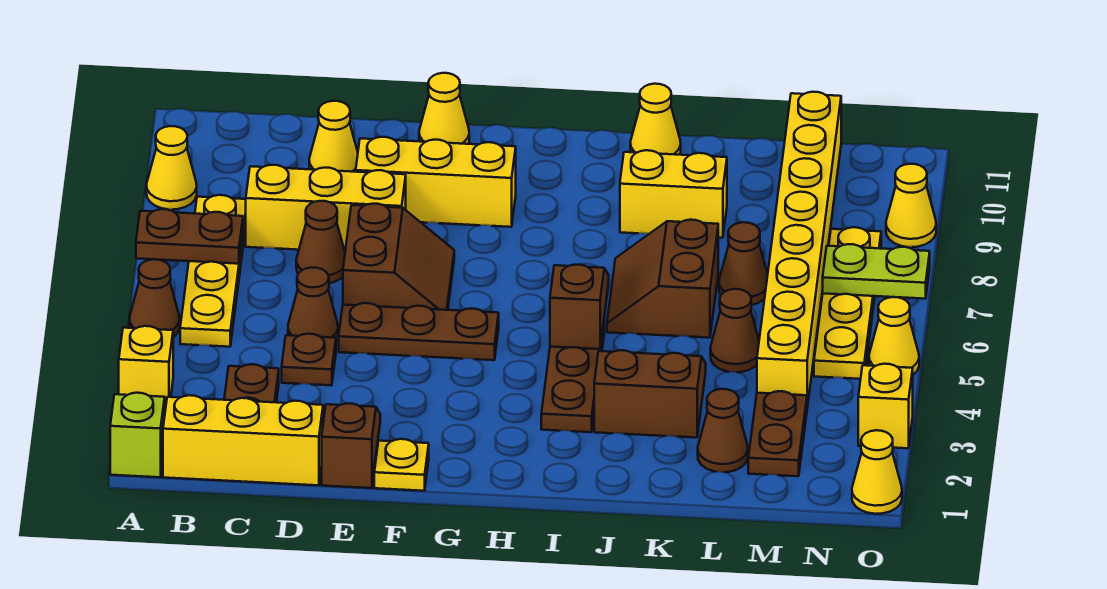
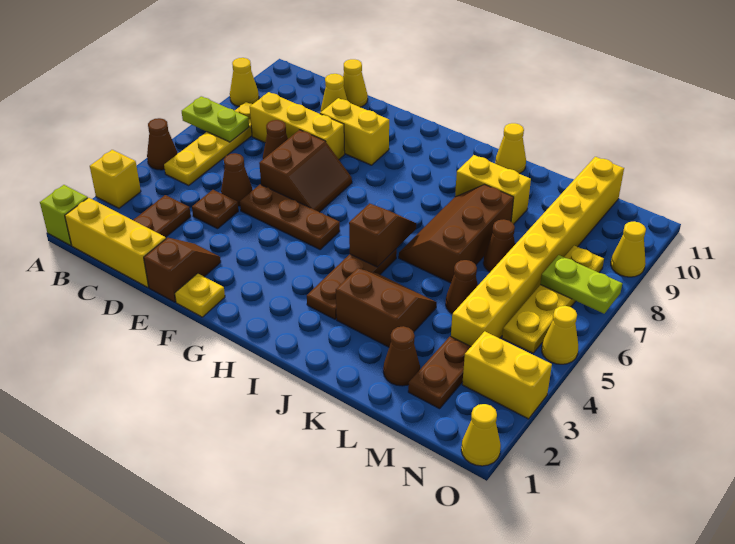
brown 1x2 plate [136,209,243,264] -> lime 1x2 plate [182,96,249,142]
yellow 1x3 brick [356,137,516,227] -> yellow 1x2 brick [320,98,389,165]
yellow 1x1 cone [419,73,469,144] -> yellow 1x1 cone moved to [343,59,368,107]
brown 2x2 slope [607,220,718,338] -> brown 2x3 slope [399,185,514,283]
yellow 1x1 brick [858,364,913,448] -> yellow 1x2 brick [462,331,552,419]

